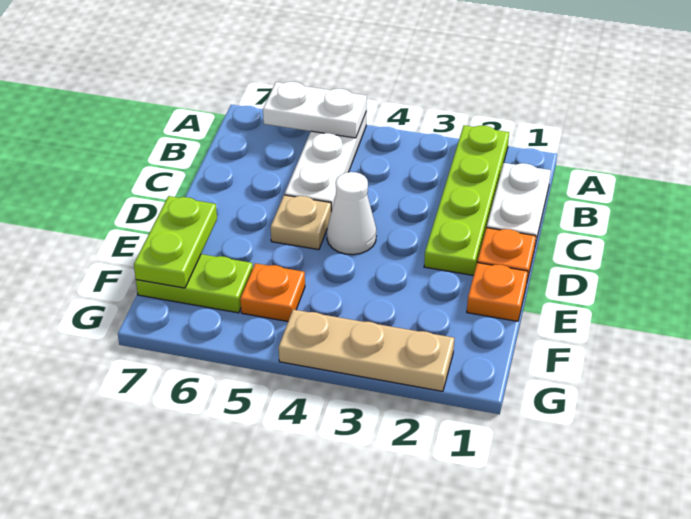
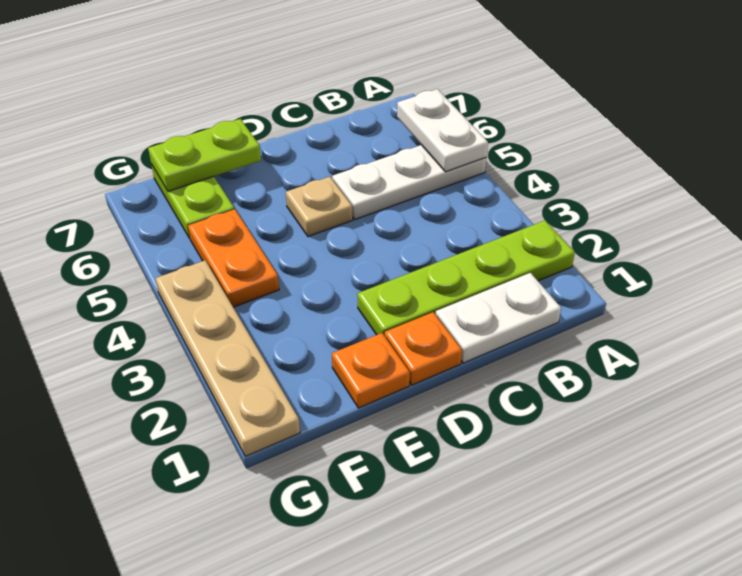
white 1x1 cone [327,172,376,255] -> none
orange 1x1 plate [240,263,305,321] -> orange 1x2 plate [188,209,279,307]
tan 1x3 plate [279,309,454,391] -> tan 1x4 plate [155,260,300,456]

